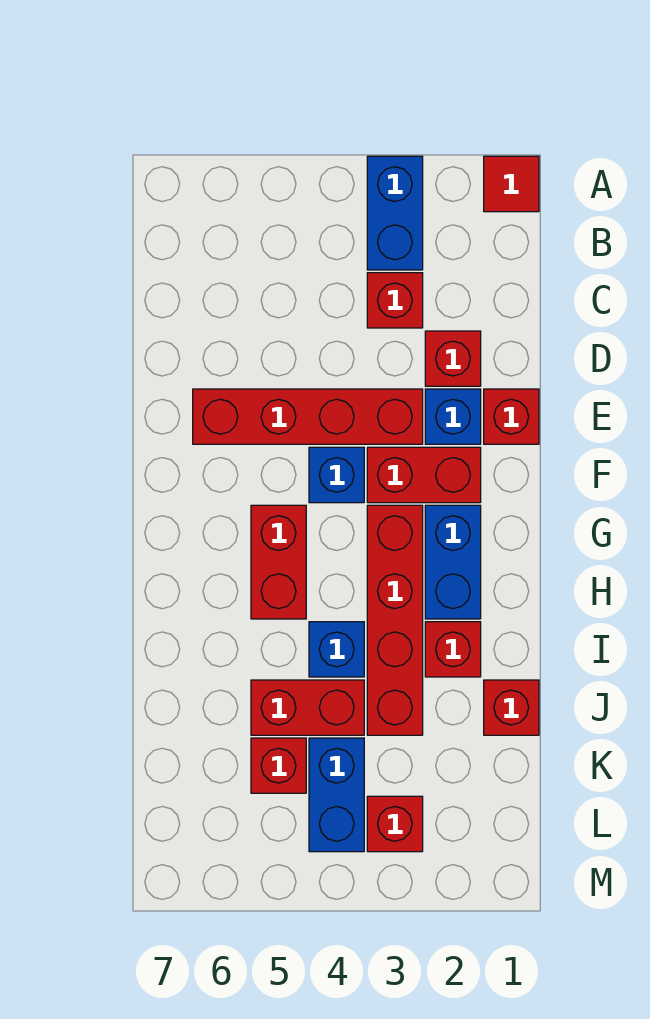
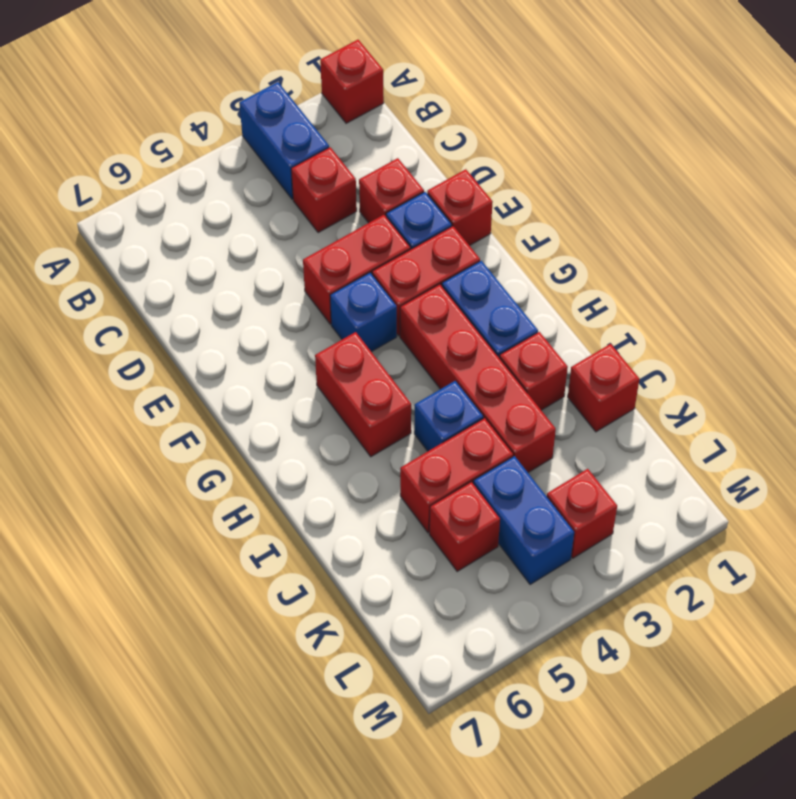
red 1x1 tile [484,156,539,212] -> red 1x1 brick [320,40,384,123]
red 1x4 brick [193,389,423,444] -> red 1x2 brick [303,215,411,324]

